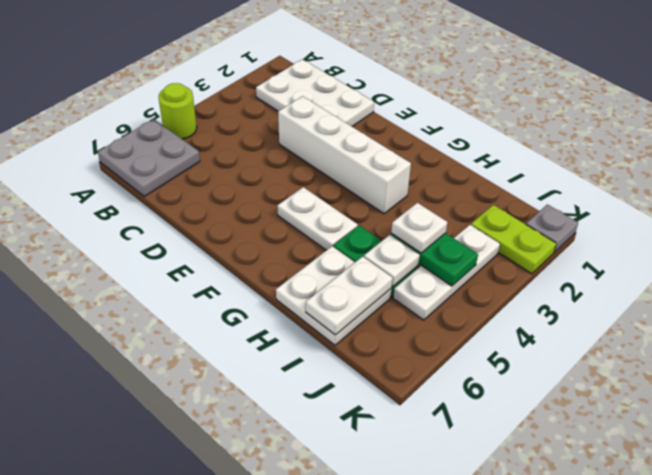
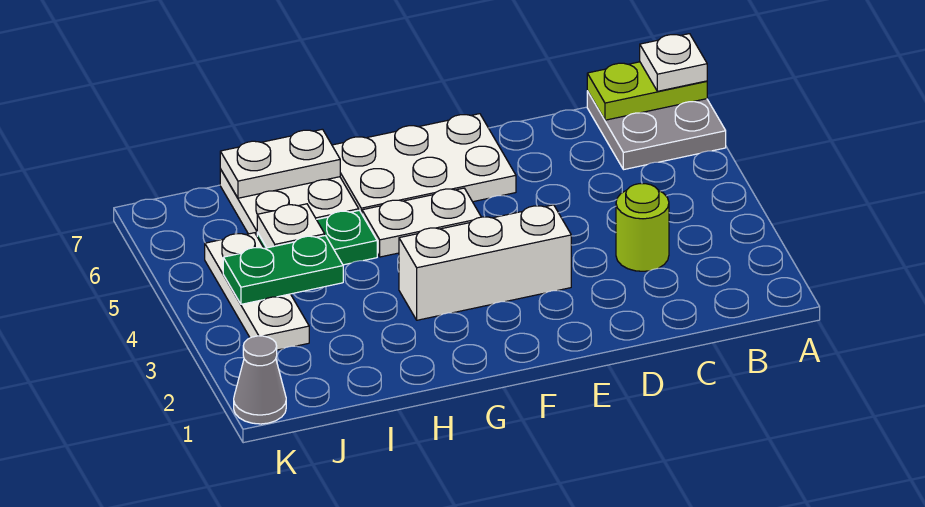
lime 1x1 round brick [158,83,197,139] -> lime 1x1 round brick moved to [616,184,669,271]
white 2x3 plate [256,59,374,126] -> white 2x3 plate moved to [332,114,516,214]
white 1x4 brick [278,96,411,214] -> white 1x3 brick [399,205,571,320]
white 1x1 plate [391,203,447,253] -> white 1x1 plate moved to [640,34,707,91]
white 1x2 plate [306,256,393,335] -> white 1x2 plate turned to [220,129,340,198]
lime 1x2 plate [471,205,556,274] -> lime 1x2 plate moved to [587,62,707,120]
grey 1x1 plate [526,205,578,252] -> grey 1x1 cone [234,336,286,424]

